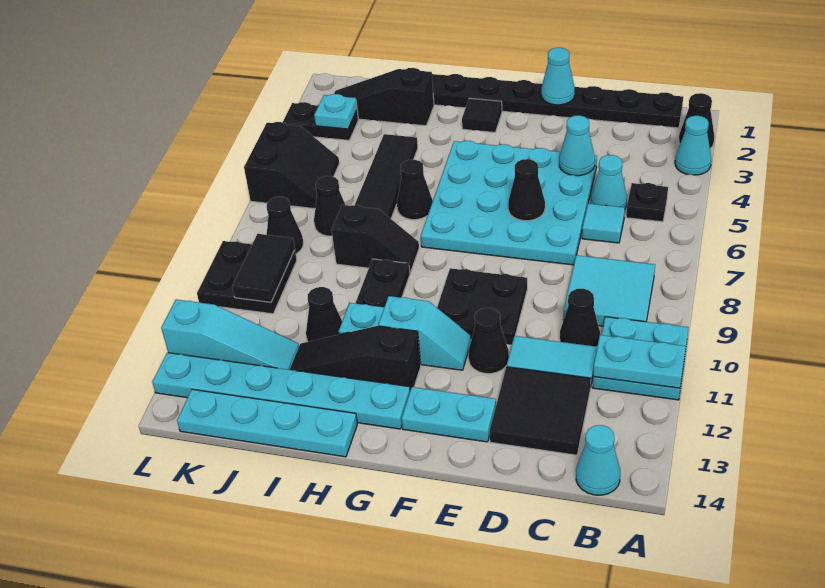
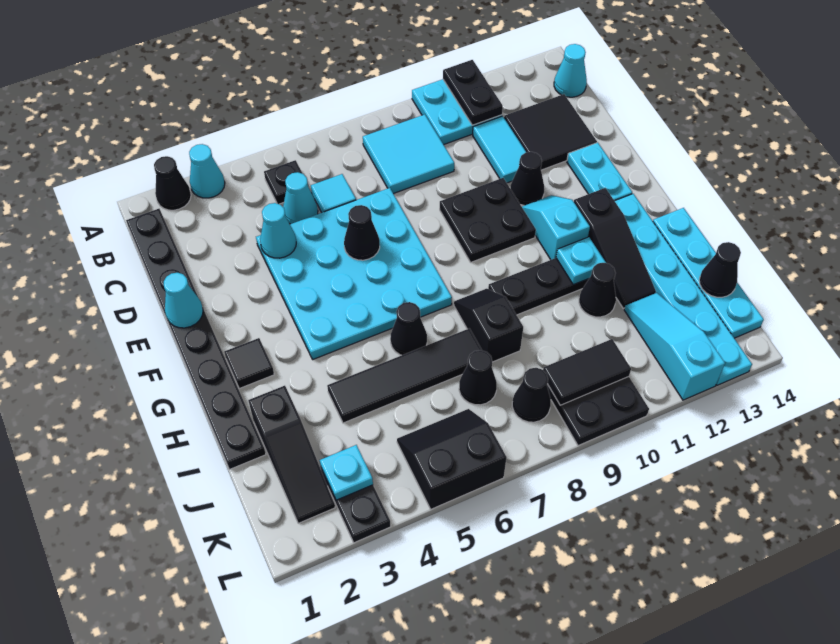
cyan 1x2 plate [593,335,686,388] -> black 1x2 plate [443,60,503,125]
black 1x1 cone [560,289,600,347] -> black 1x1 cone moved to [699,242,741,297]

